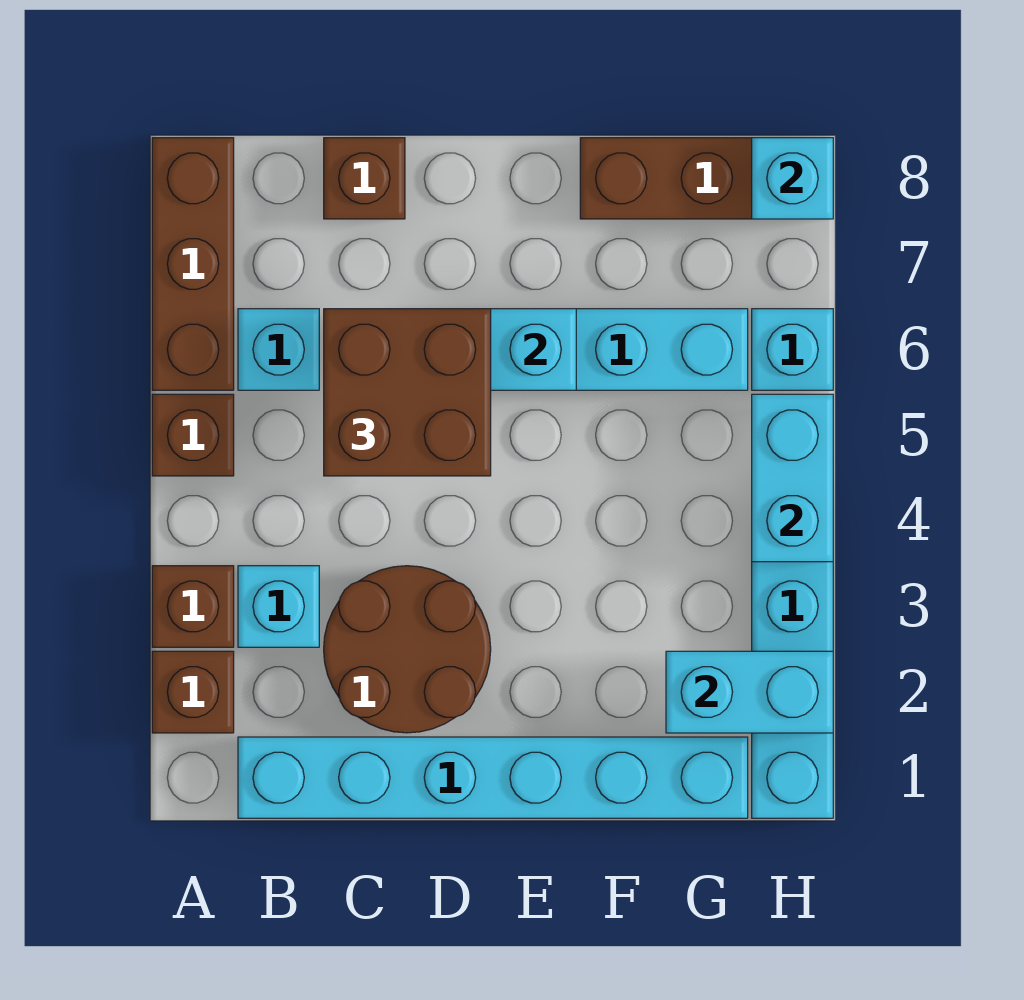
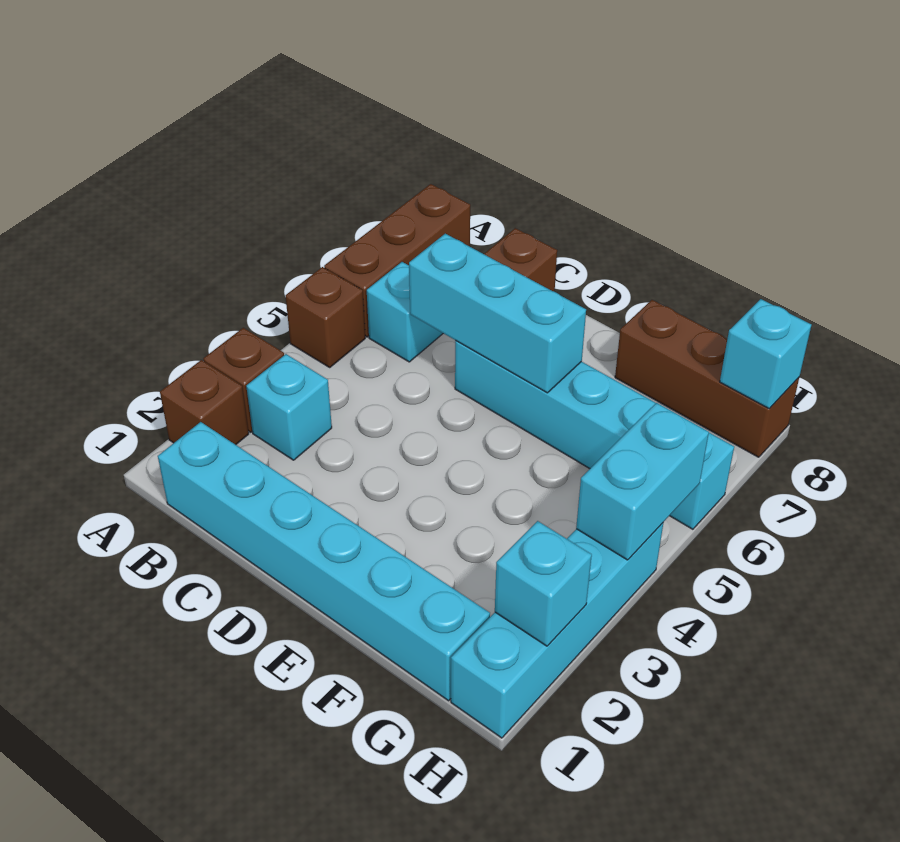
brown 2x2 round brick [324,566,491,733] -> none
brown 2x2 brick [324,309,491,476] -> none
cyan 1x2 brick [666,651,833,733] -> cyan 1x1 brick [495,521,592,646]

